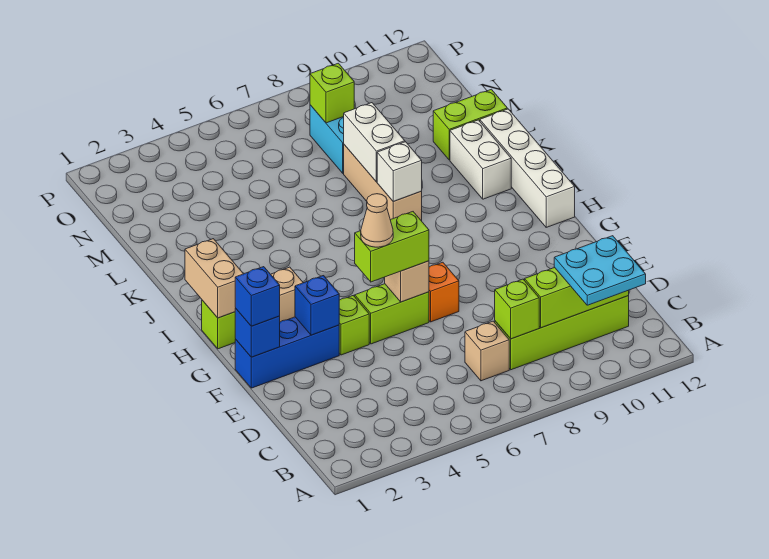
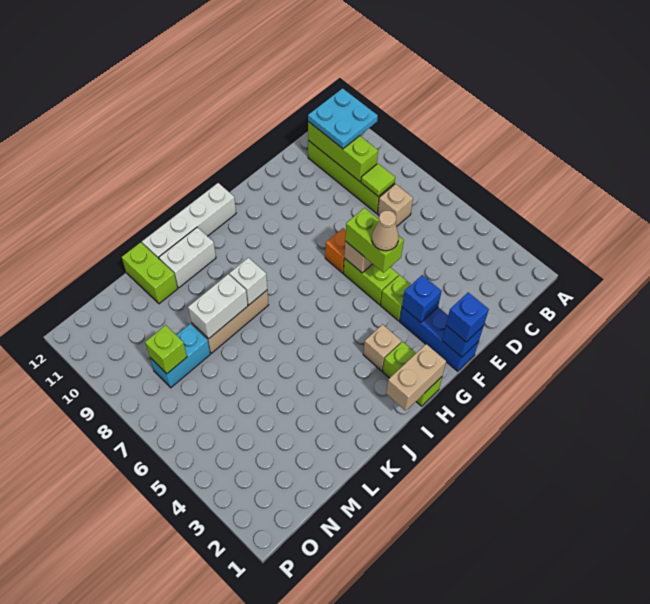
lime 1x1 brick [495,279,539,339] -> lime 1x1 tile [361,164,395,196]

